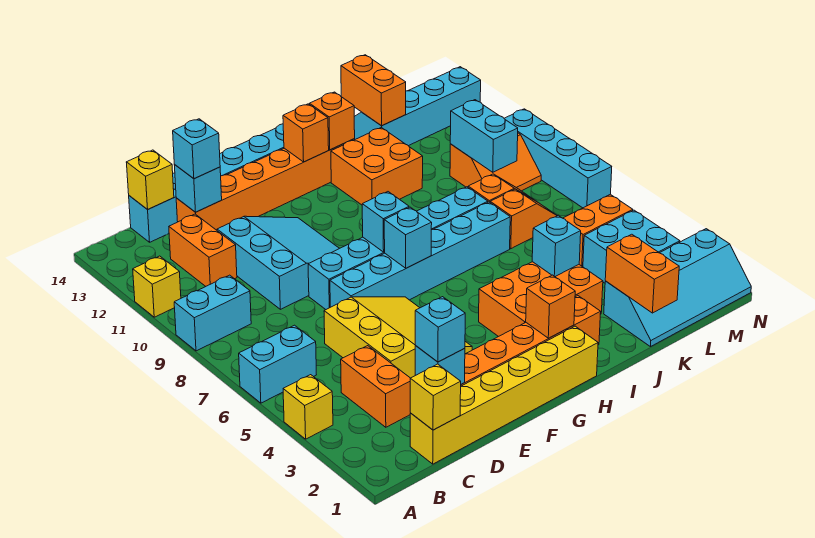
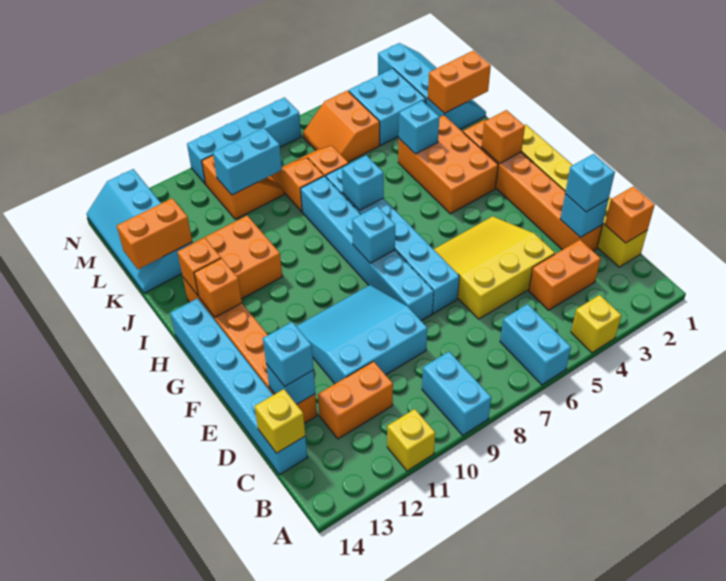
yellow 1x1 brick [410,364,461,430] -> orange 1x1 brick [605,186,655,243]
cyan 1x1 brick [384,207,432,268] -> cyan 1x1 brick moved to [342,155,384,211]

